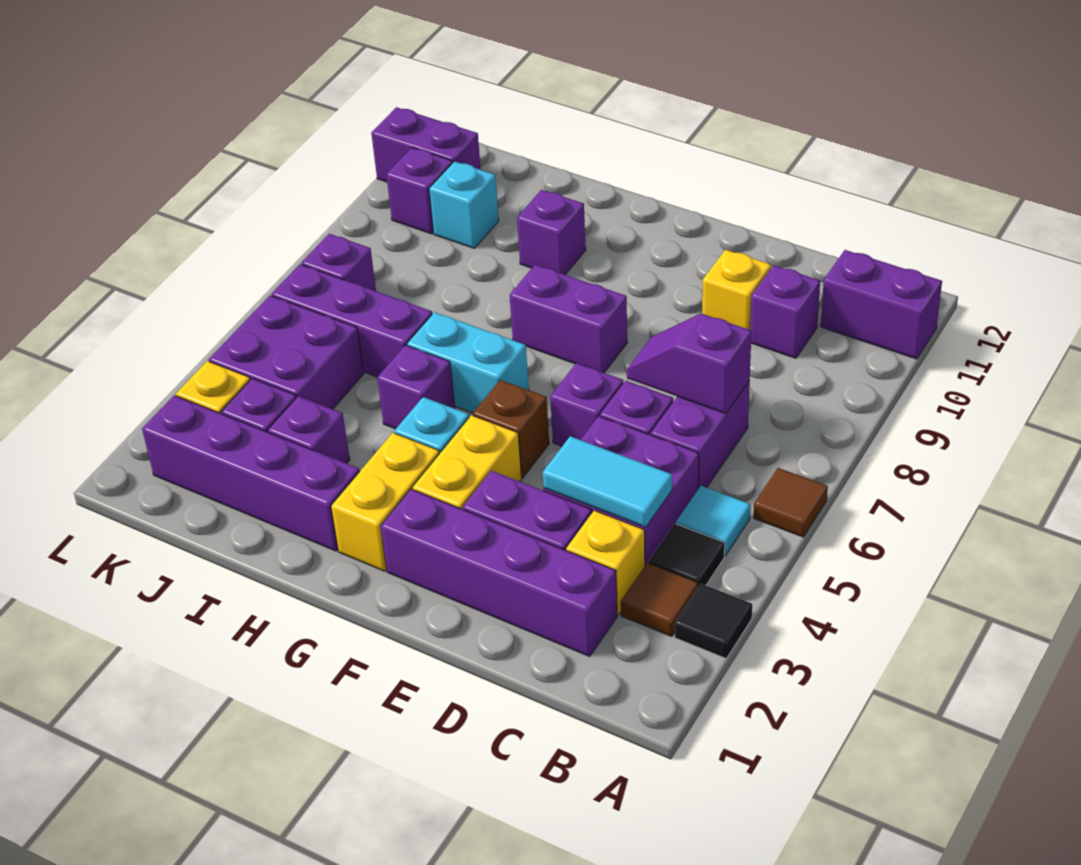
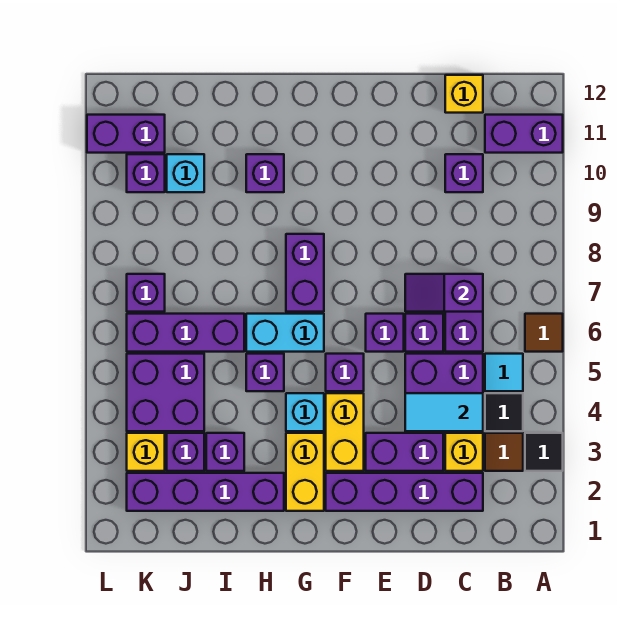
yellow 1x1 brick [702,250,771,330] -> yellow 1x1 brick moved to [445,75,483,113]
brown 1x1 brick [473,380,549,478] -> purple 1x1 brick [326,354,364,391]
purple 1x2 brick [510,265,627,373] -> purple 1x2 brick turned to [286,234,324,312]

